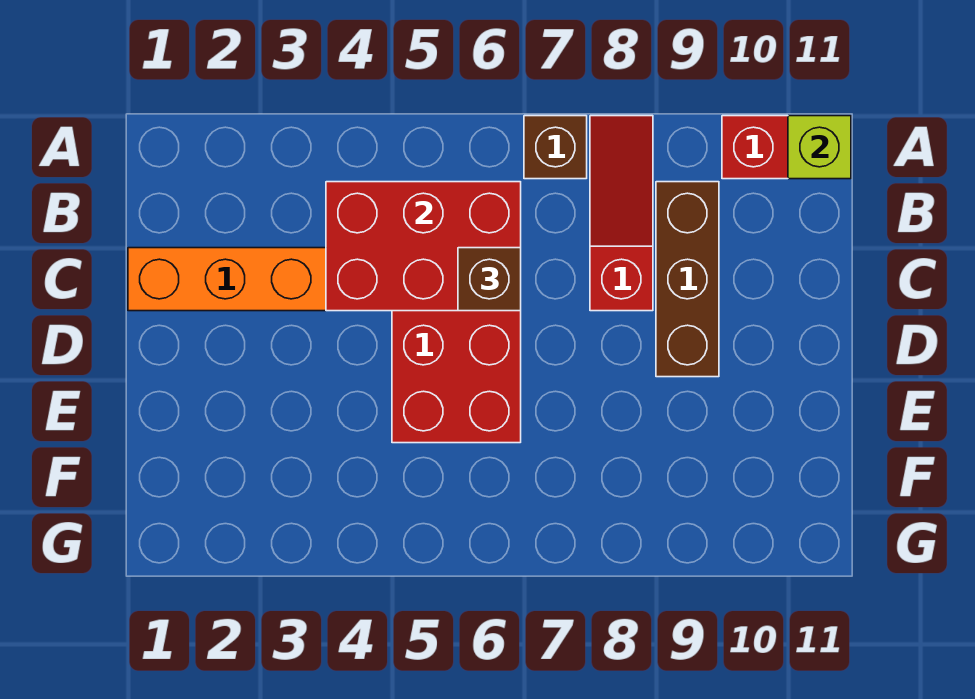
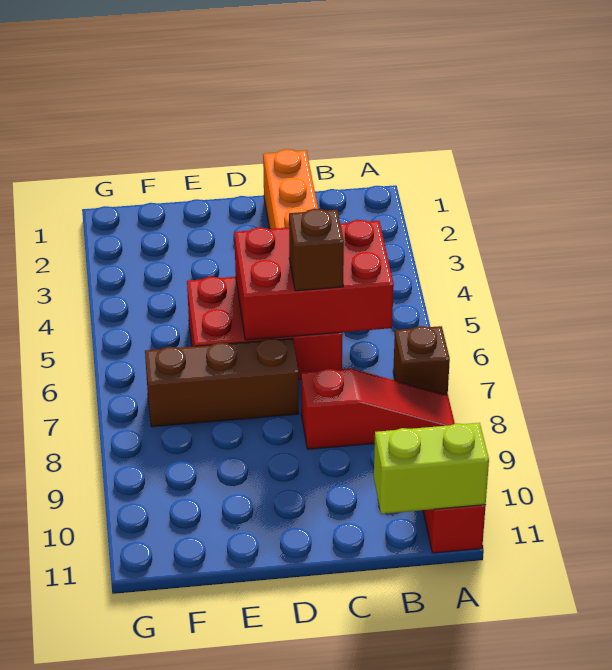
lime 1x1 brick [788,116,851,179] -> lime 1x2 brick [374,423,489,514]
red 2x3 brick [326,182,521,311] -> red 2x3 brick turned to [234,220,394,340]
brown 1x3 brick [656,182,719,377] -> brown 1x3 brick moved to [145,338,299,427]

